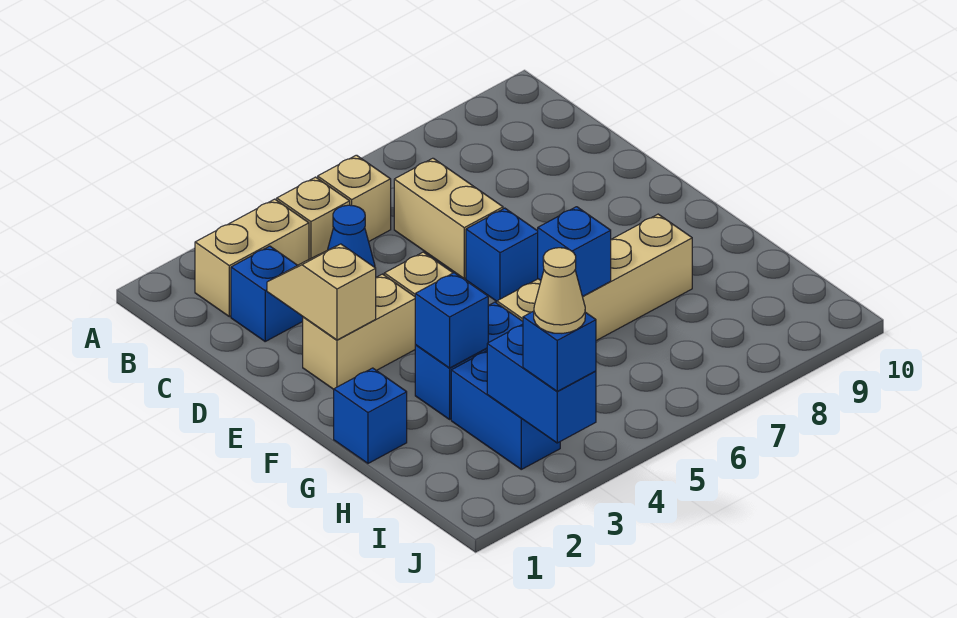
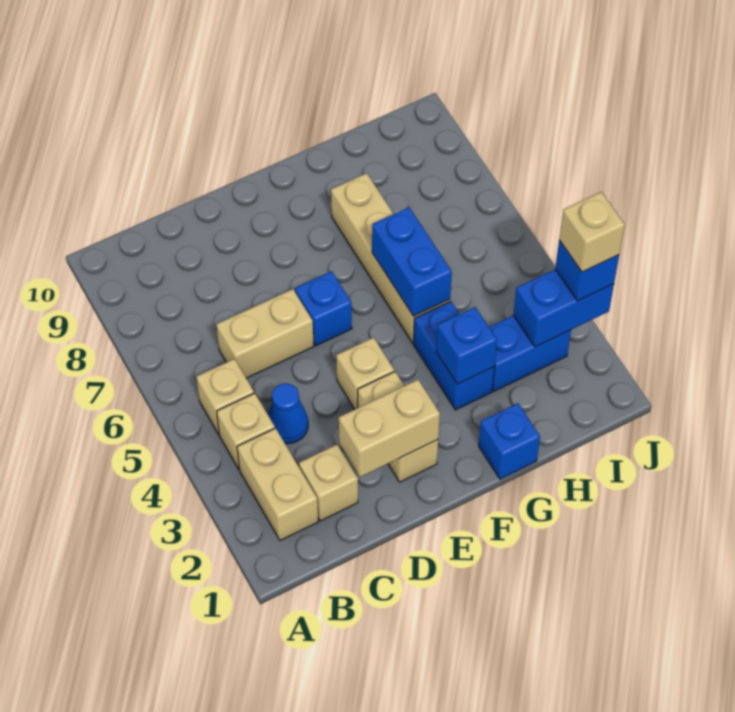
blue 1x1 brick [231,246,303,341] -> tan 1x1 brick [299,445,358,521]
tan 1x2 slope [267,244,376,340] -> tan 1x2 brick [339,380,440,477]
blue 1x1 brick [538,207,611,297] -> blue 1x2 brick [372,207,452,316]
tan 1x1 cone [534,248,585,333] -> tan 1x1 brick [559,192,625,272]

